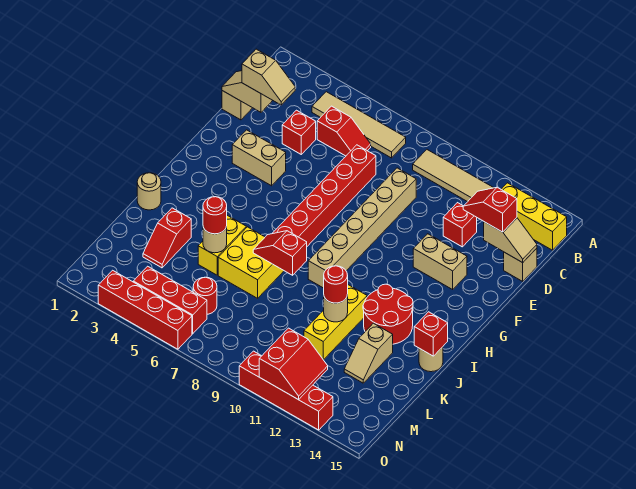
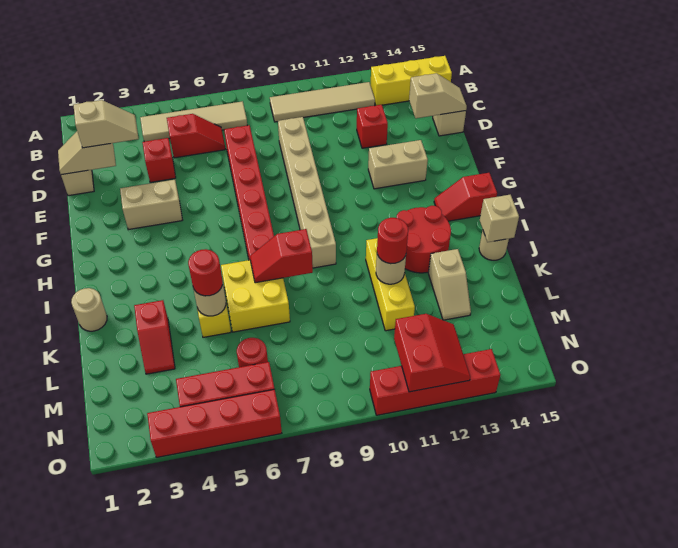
red 1x2 slope [463,187,517,232] -> red 1x2 slope moved to [434,173,497,221]
red 1x1 brick [414,312,448,356] -> tan 1x1 brick [480,195,519,242]

